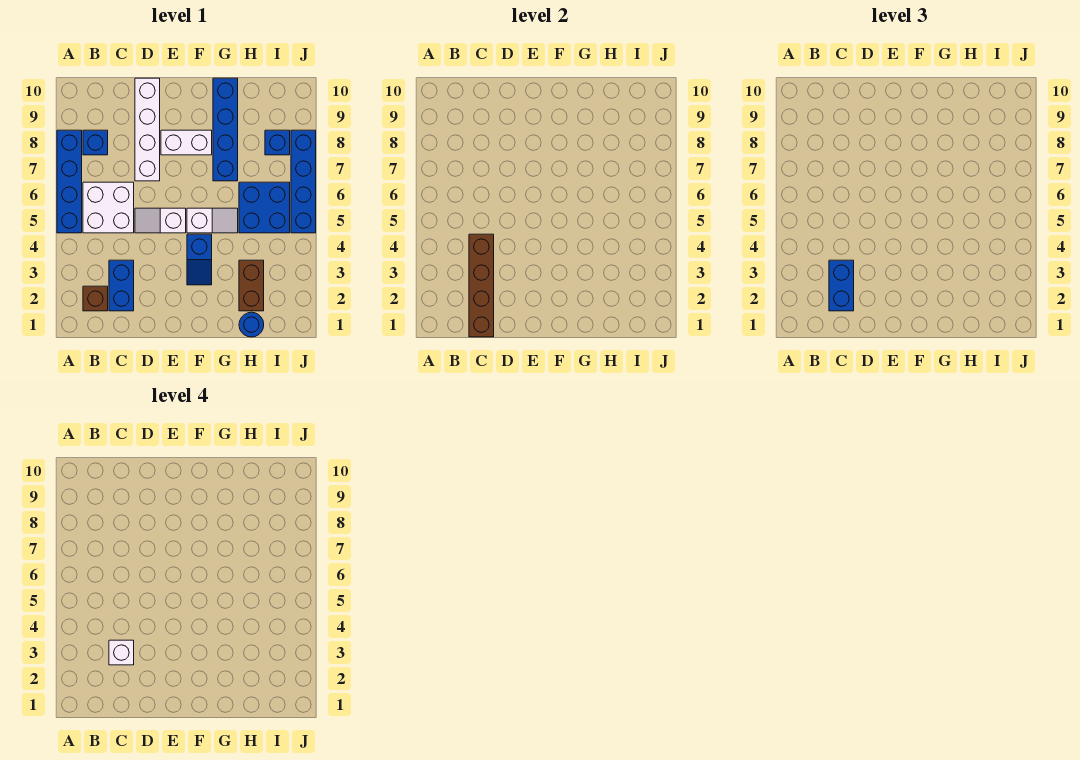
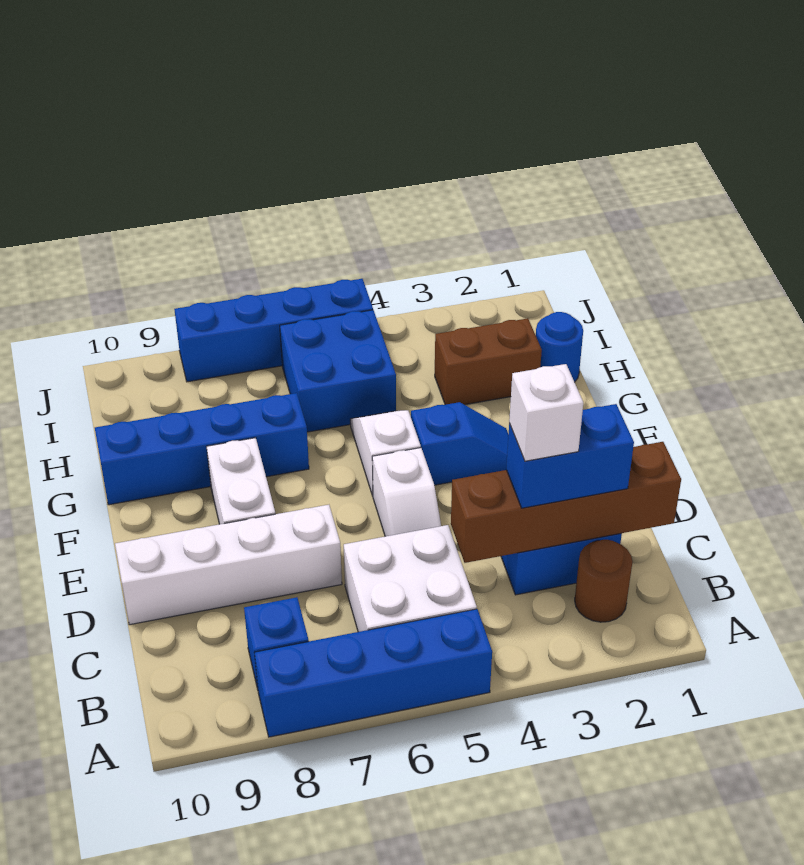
brown 1x1 brick [83,286,108,311] -> brown 1x1 round brick [575,540,633,622]
blue 1x1 brick [265,130,290,155] -> none

